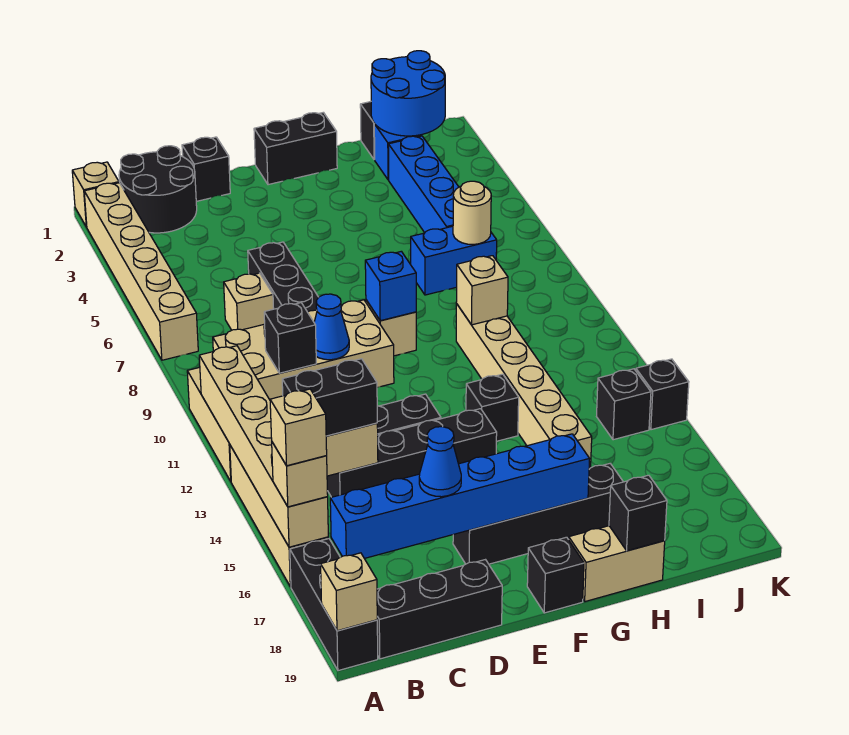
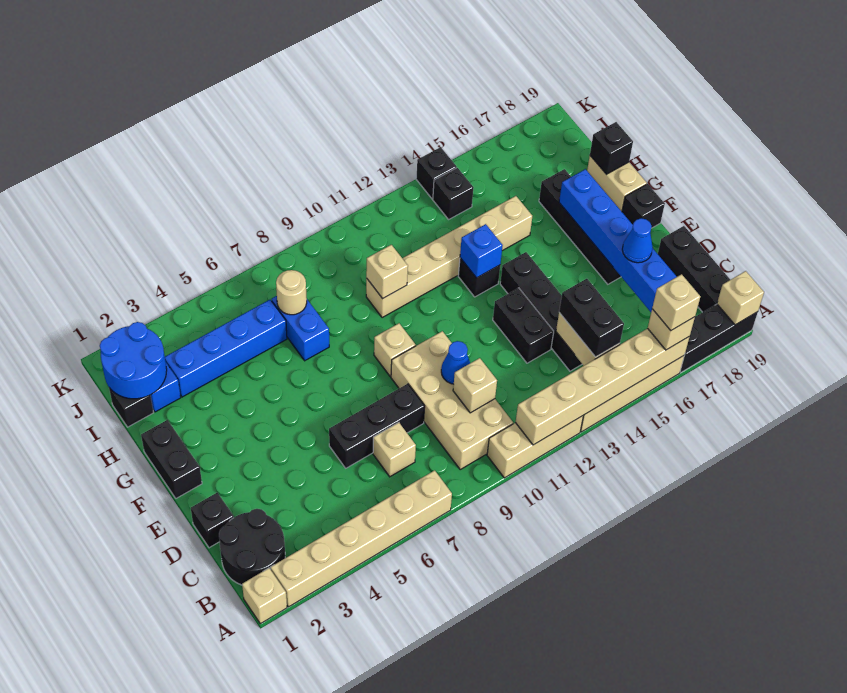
black 1x1 brick [264,303,316,373] -> tan 1x1 brick [453,358,497,413]
blue 1x1 brick [365,251,416,321] -> blue 1x1 brick moved to [460,224,503,278]

